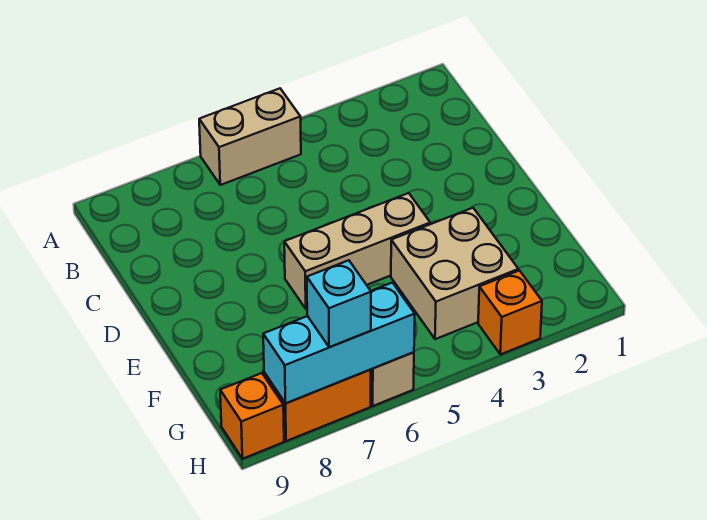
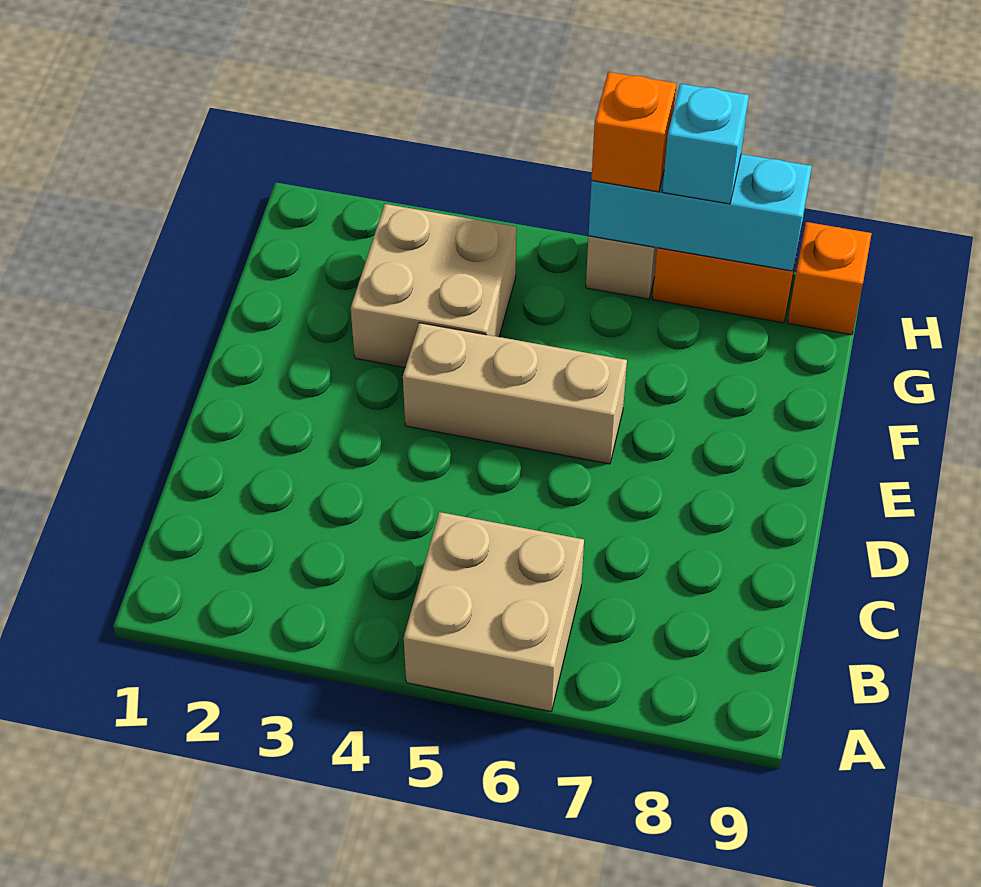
tan 1x2 brick [199,88,301,185] -> tan 2x2 brick [404,512,584,711]
orange 1x1 brick [478,271,542,354] -> orange 1x1 brick moved to [591,72,676,192]

